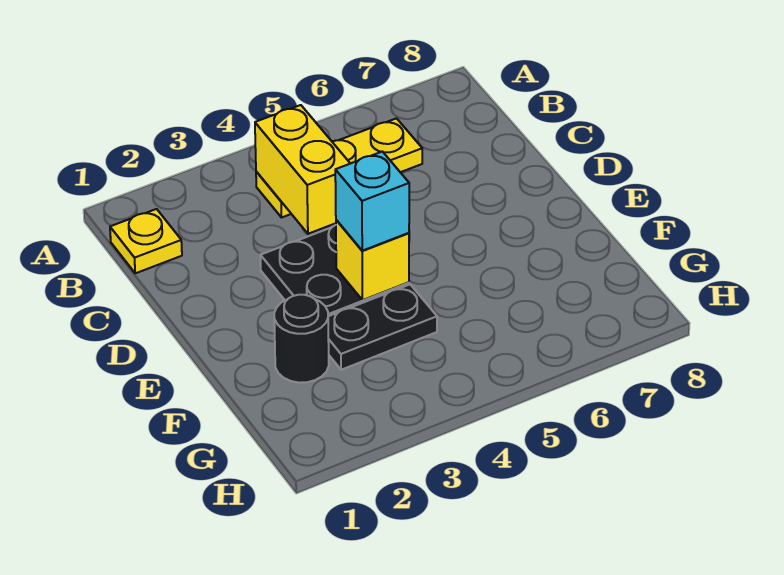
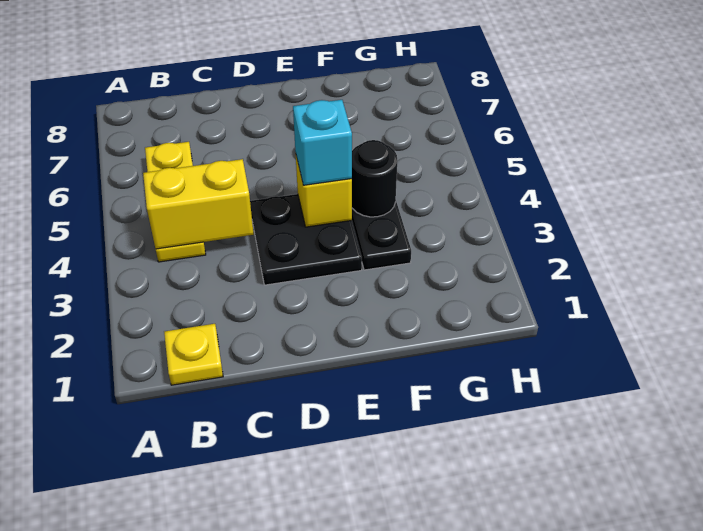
black 1x1 round brick [274,295,329,383] -> black 1x1 round brick moved to [352,140,397,217]

